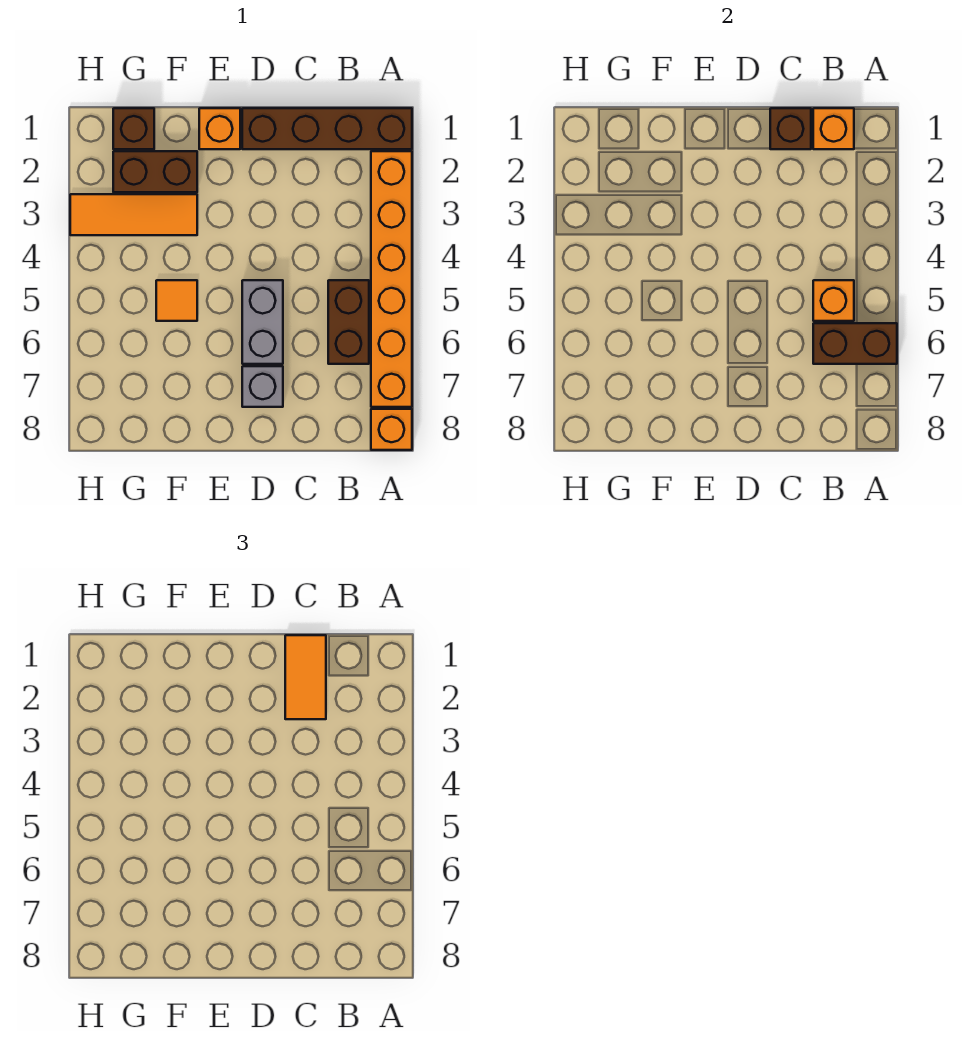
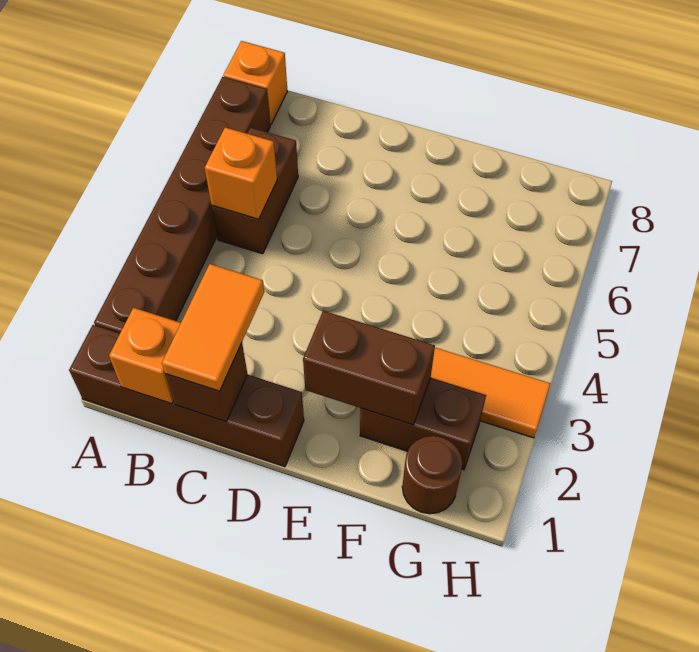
orange 1x6 brick [371,151,412,407] -> brown 1x6 brick [94,77,270,333]
brown 1x2 brick [813,323,897,364] -> brown 1x2 brick moved to [303,311,435,425]
grey 1x2 brick [242,280,283,364] -> none
grey 1x1 brick [242,366,283,407] -> none
orange 1x1 brick [199,108,240,149] -> none
orange 1x1 tile [156,280,197,321] -> none
brown 1x1 brick [113,108,154,149] -> brown 1x1 round brick [402,436,462,514]

